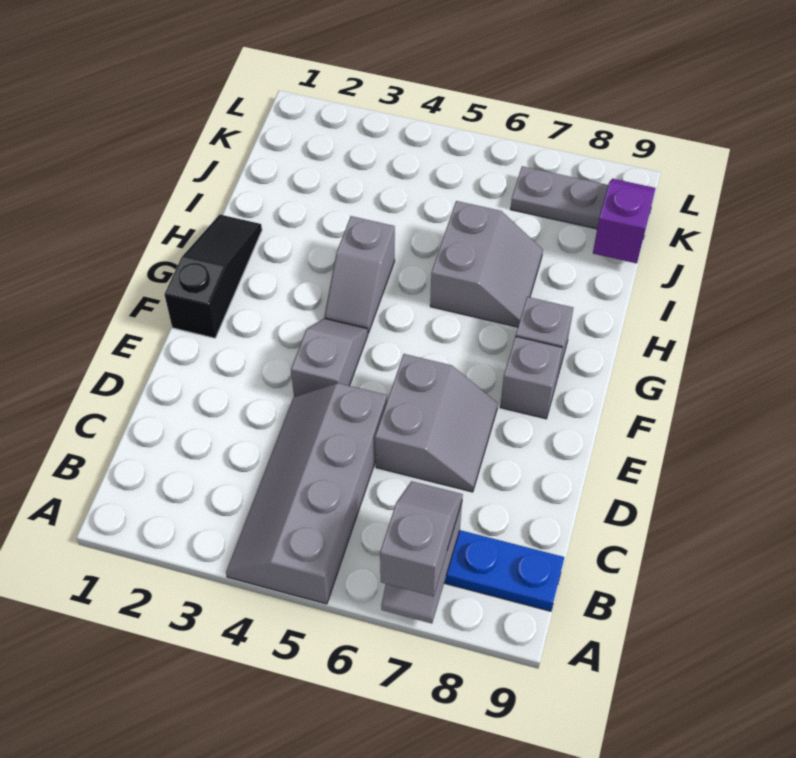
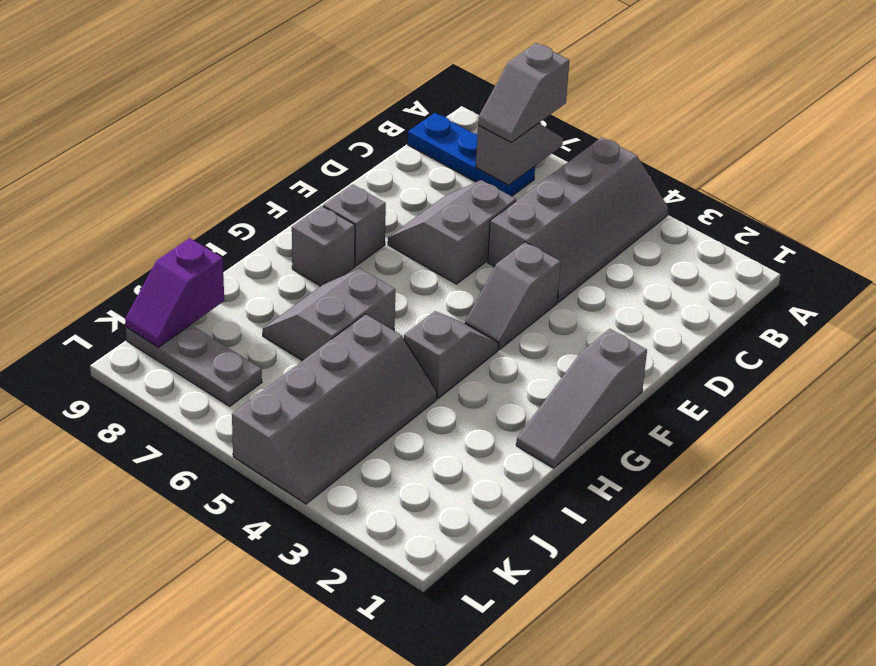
black 1x3 slope [164,215,262,338] -> grey 1x3 slope [516,329,647,468]
none -> grey 2x4 slope [232,314,437,504]

